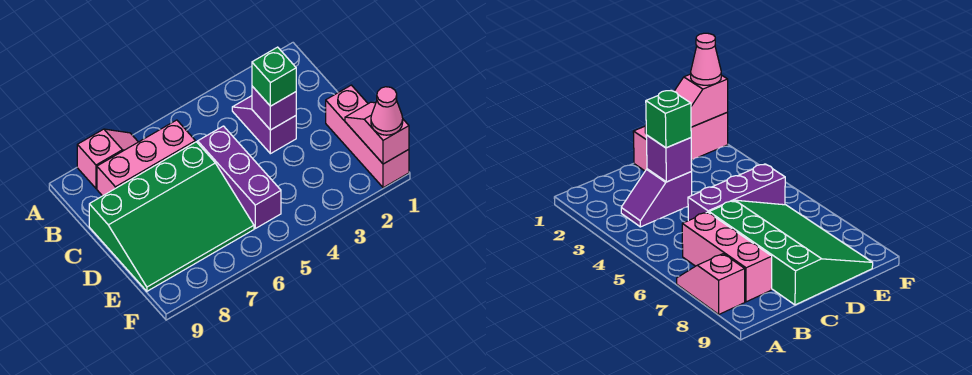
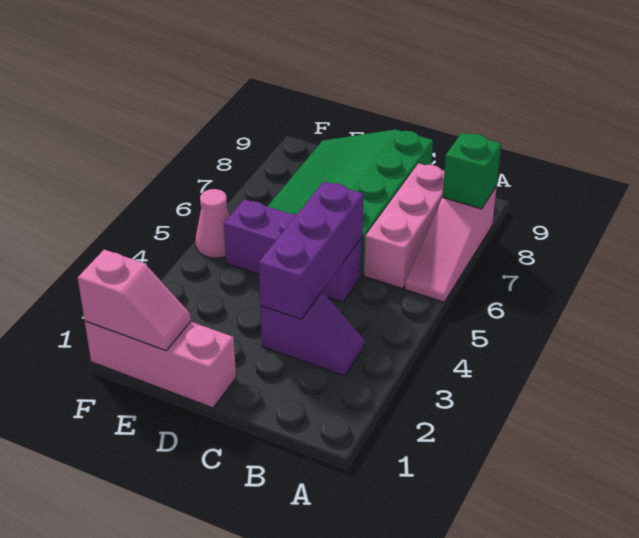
pink 1x2 slope [77,129,138,188] -> pink 1x3 slope [405,186,497,302]
purple 1x1 brick [252,86,296,130] -> purple 1x3 brick [259,182,364,319]
green 1x1 brick [252,47,296,106] -> green 1x1 brick moved to [442,133,501,209]
pink 1x1 cone [371,87,403,135] -> pink 1x1 cone moved to [195,189,230,258]

